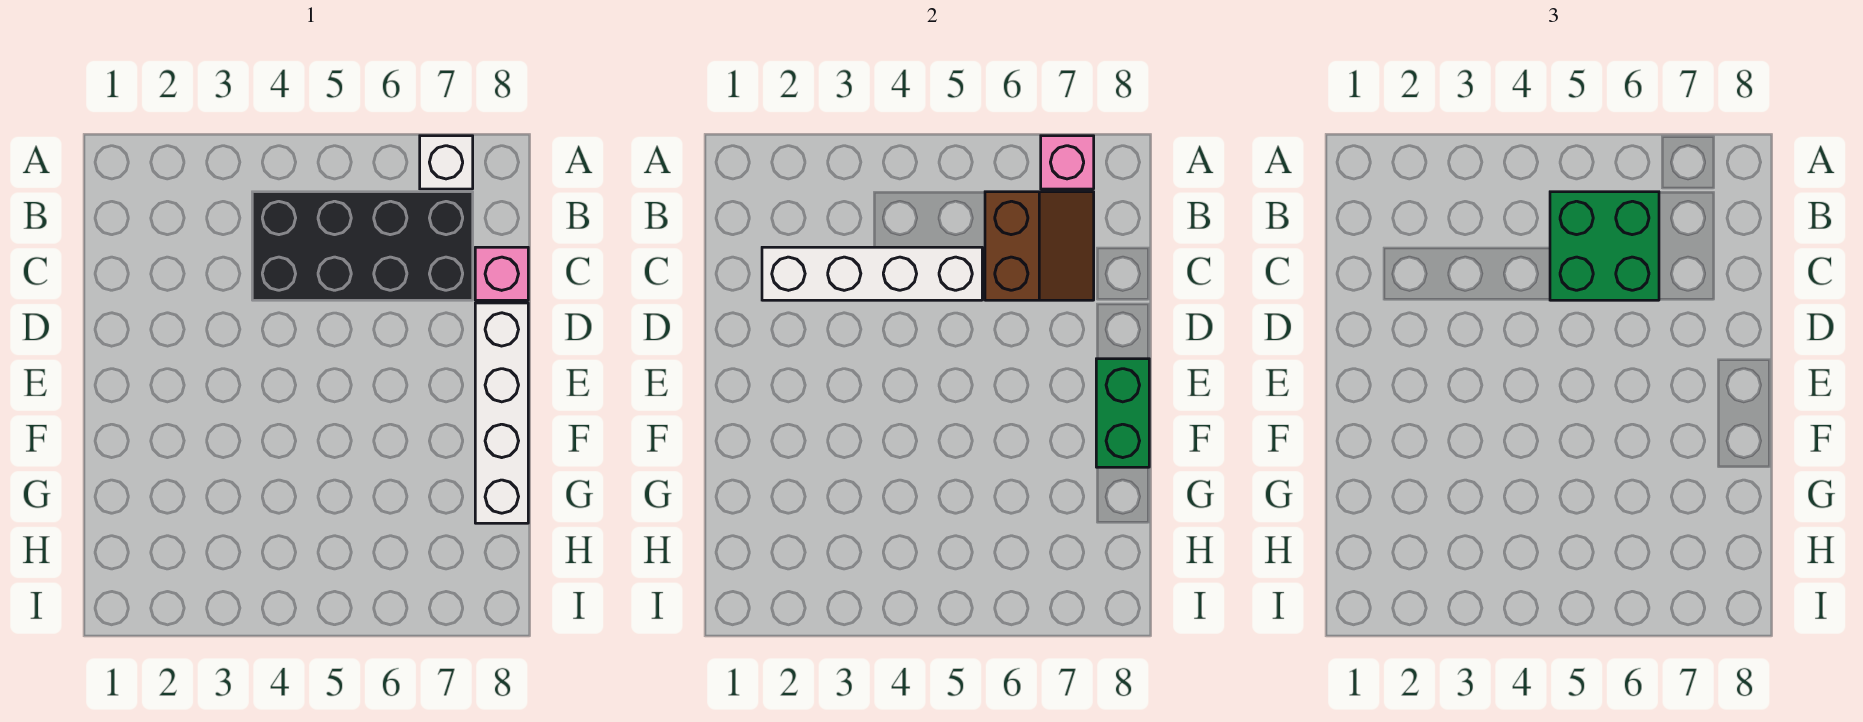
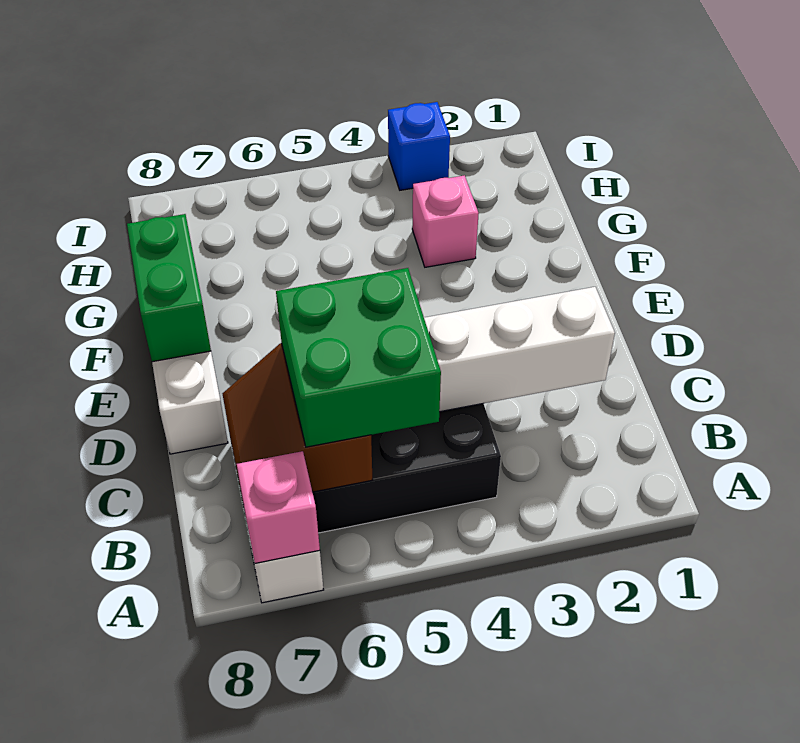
pink 1x1 brick [475,247,528,300] -> pink 1x1 brick moved to [412,175,479,267]
none -> blue 1x1 brick [388,102,450,190]

